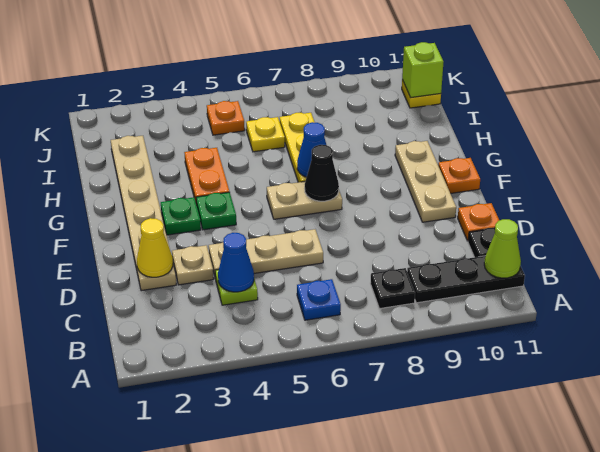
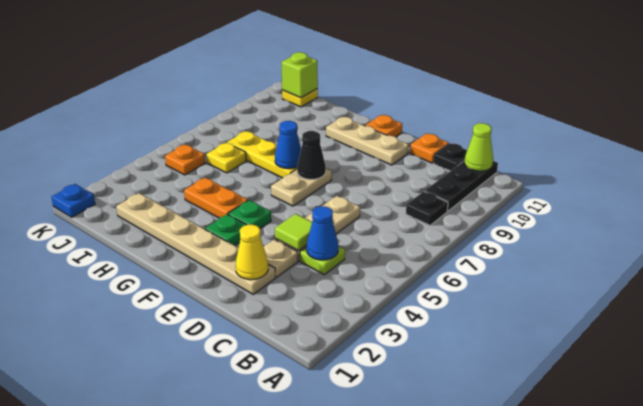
blue 1x1 plate [297,279,341,320] -> blue 1x1 plate moved to [52,184,95,217]
none -> lime 1x1 tile [275,214,312,251]

